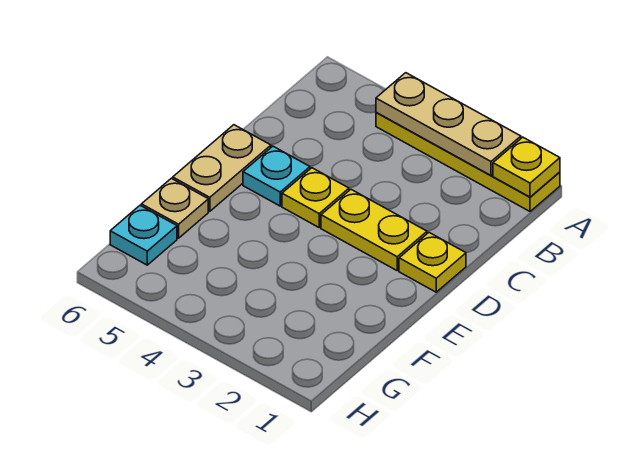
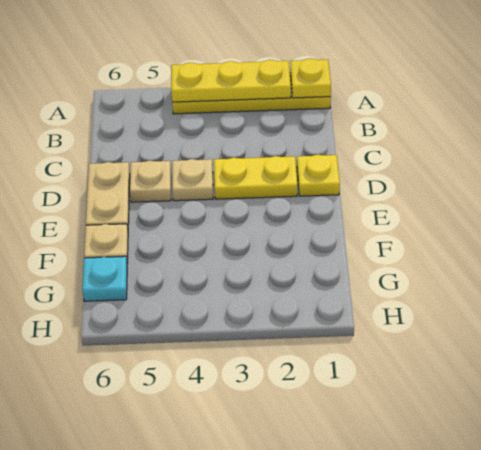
tan 1x3 plate [376,73,521,176] -> yellow 1x3 plate [171,60,291,102]
yellow 1x1 plate [282,168,349,227] -> tan 1x1 plate [172,159,213,201]
cyan 1x1 plate [243,146,310,206] -> tan 1x1 plate [130,161,171,202]

